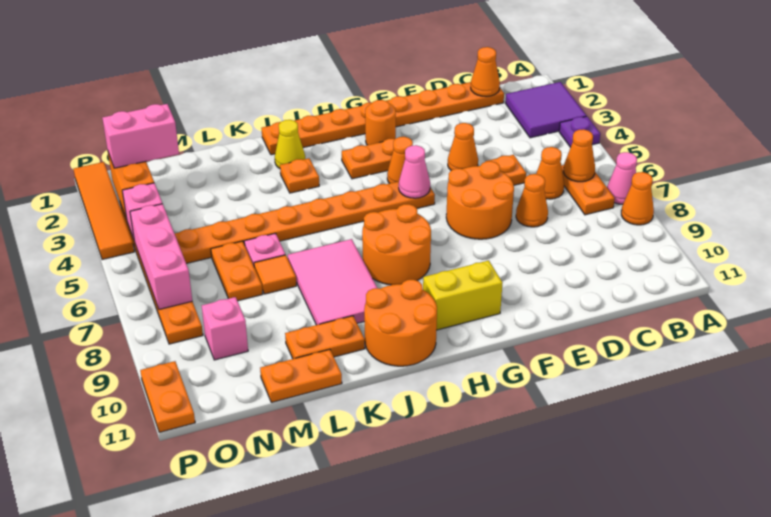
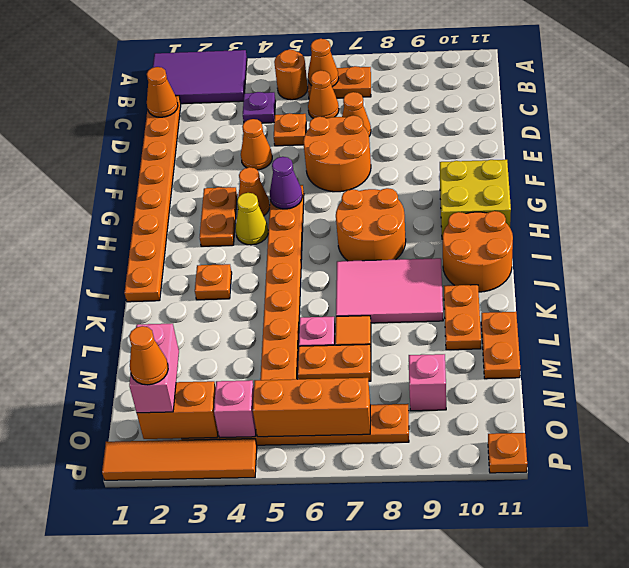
purple 2x2 tile [505,82,586,138] -> purple 2x3 tile [153,50,247,104]
purple 1x1 plate [559,116,600,147] -> purple 1x1 plate moved to [243,92,276,123]
pink 1x1 cone [607,152,637,204] -> none
orange 1x1 cone [621,172,654,225] -> orange 1x1 cone moved to [129,326,168,385]
orange 1x1 round brick [365,100,396,145] -> orange 1x1 round brick moved to [274,50,308,100]
pink 1x1 cone [399,145,430,198] -> purple 1x1 cone [270,157,302,209]
yellow 1x2 brick [423,260,502,330] -> yellow 2x2 brick [440,160,511,239]
yellow 1x1 cone [275,120,305,168] -> yellow 1x1 cone moved to [235,193,268,245]
pink 1x3 brick [130,204,192,309] -> orange 1x3 brick [253,378,370,437]
orange 1x2 plate [140,361,195,432] -> orange 1x1 plate [488,433,527,473]

